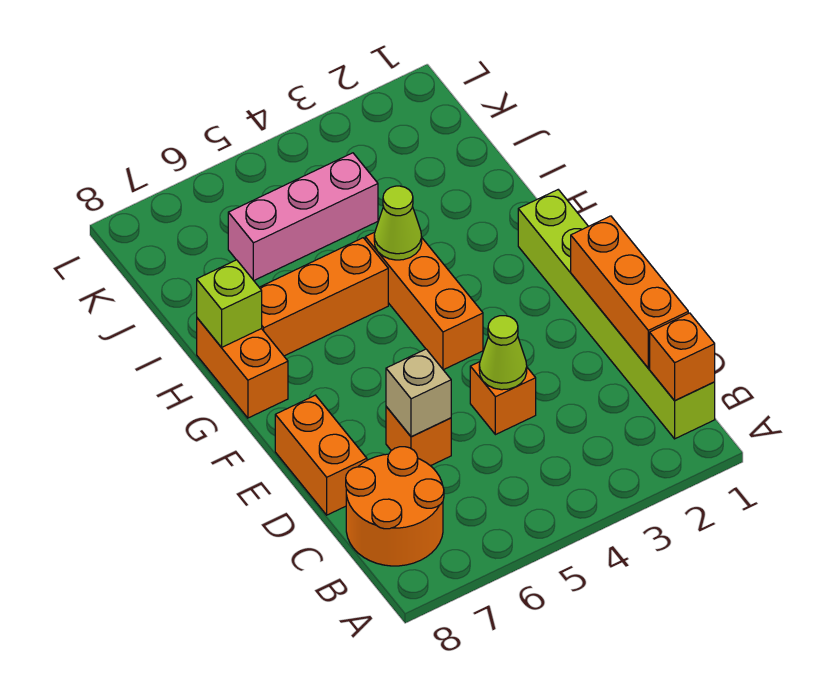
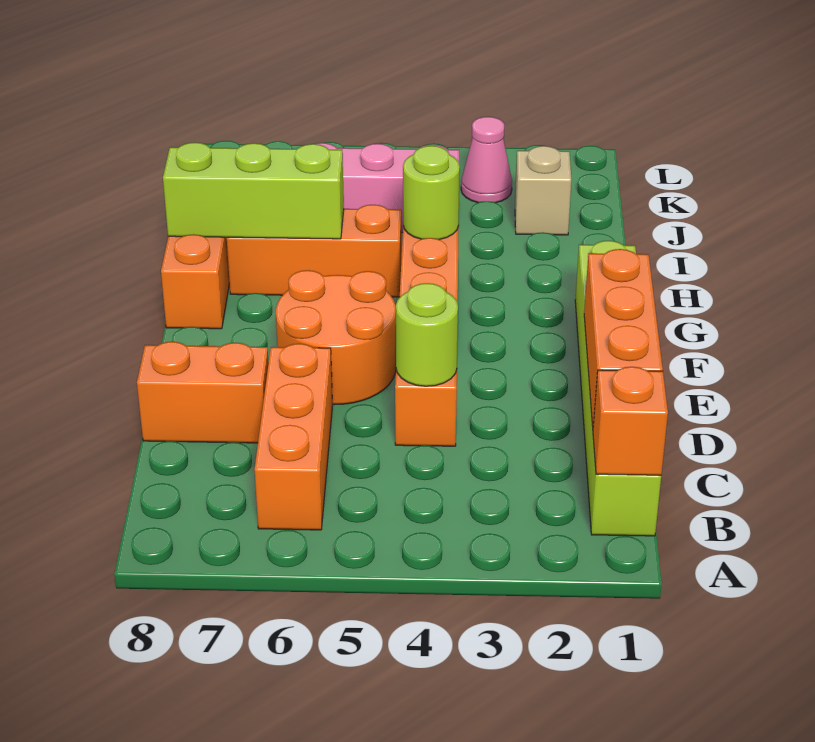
orange 2x2 round brick [346,447,444,566] -> orange 2x2 round brick moved to [276,270,396,405]
lime 1x1 cone [479,316,527,390] -> lime 1x1 round brick [396,283,458,386]
orange 1x1 brick [386,407,451,466] -> orange 1x3 brick [255,344,332,530]
tan 1x1 brick [386,349,451,437] -> tan 1x1 brick moved to [515,146,571,235]
orange 1x2 brick [275,395,367,515] -> orange 1x2 brick turned to [137,342,269,443]
lime 1x1 cone [374,186,422,260] -> lime 1x1 round brick [403,146,460,240]
lime 1x1 brick [197,260,262,347] -> lime 1x3 brick [163,142,344,239]
none -> pink 1x1 cone [461,117,512,203]

